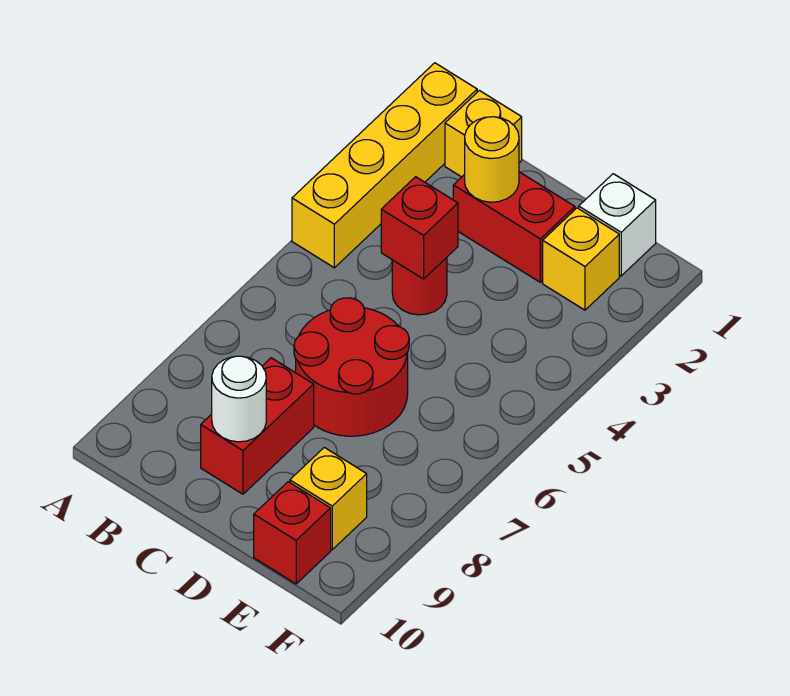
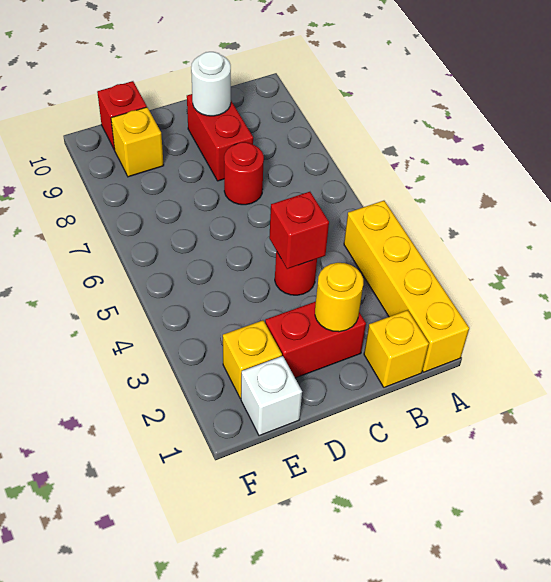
red 2x2 round brick [294,298,409,436] -> red 1x1 round brick [224,142,264,205]

